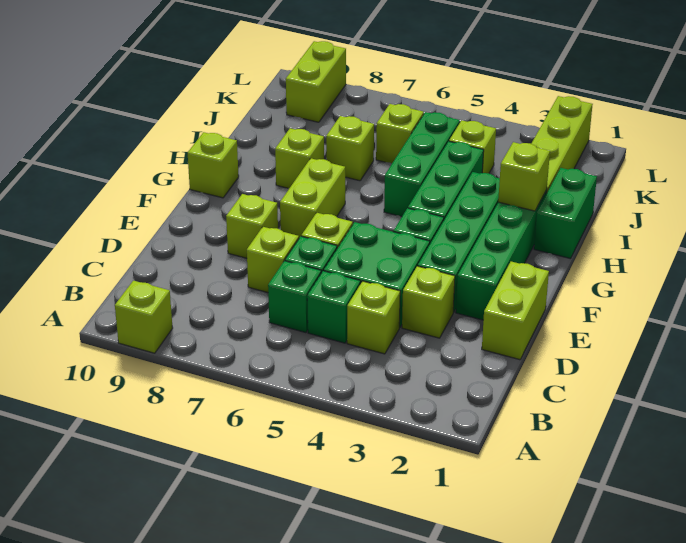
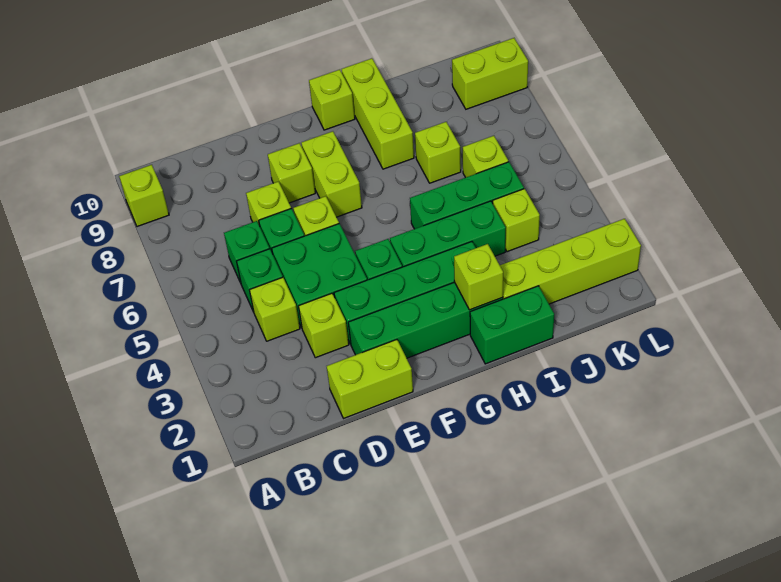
lime 1x2 brick [280,158,345,238] -> lime 1x2 brick turned to [301,131,362,217]
lime 1x1 brick [275,128,324,188] -> lime 1x3 brick [342,58,414,169]

